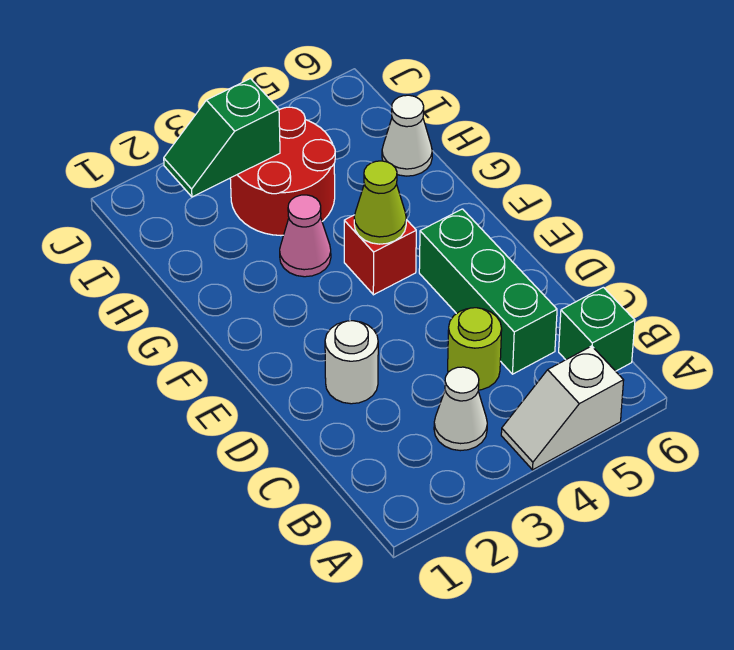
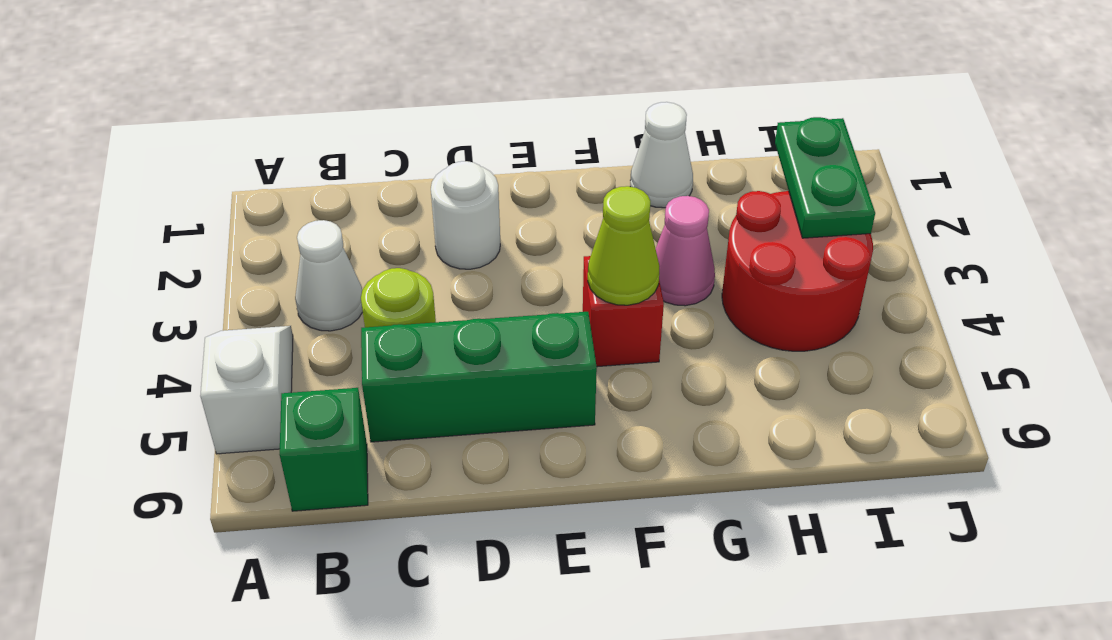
white 1x1 cone [382,95,432,176] -> white 1x1 cone moved to [630,102,693,208]
green 1x2 slope [164,79,280,197] -> green 1x2 plate [775,117,875,238]

